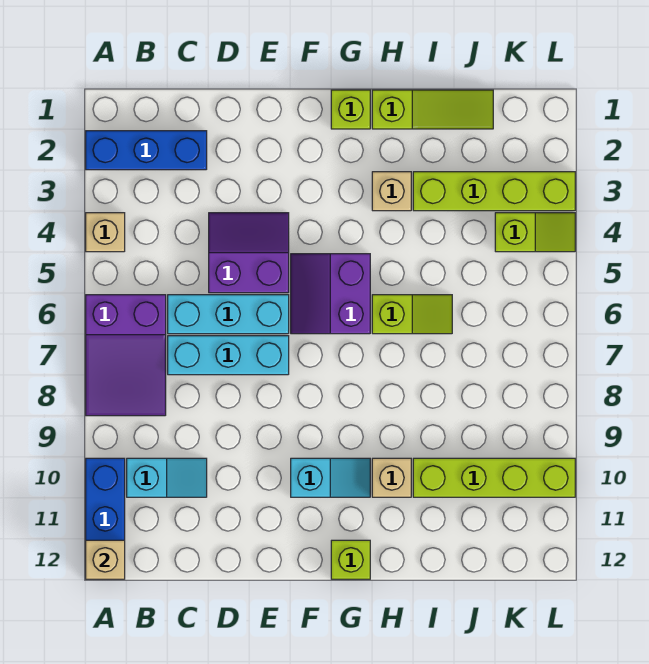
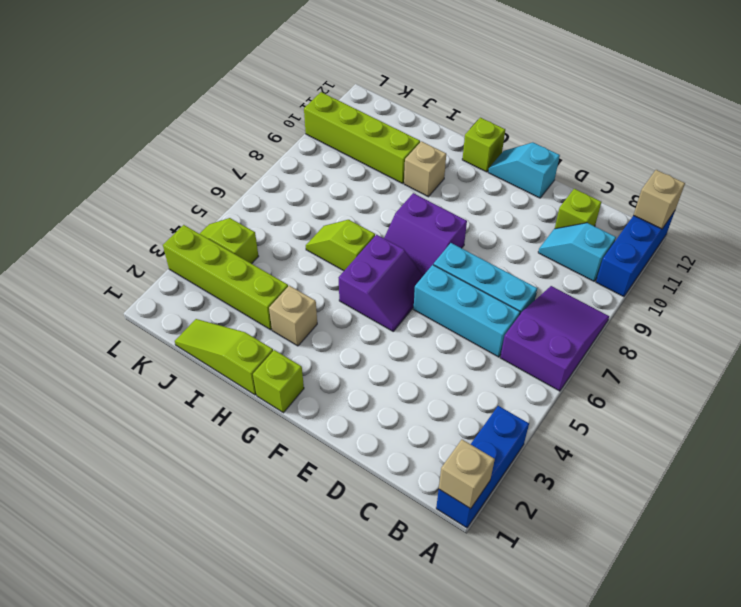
blue 1x3 brick [86,131,207,170] -> blue 1x3 brick turned to [436,406,529,528]
tan 1x1 brick [86,213,125,252] -> tan 1x1 brick moved to [439,440,495,509]
none -> lime 1x1 brick [555,189,601,229]
purple 2x2 slope [209,213,289,293] -> purple 2x2 slope moved to [384,193,467,275]
cyan 1x2 slope [291,458,370,497] -> cyan 1x2 slope moved to [488,142,560,198]

